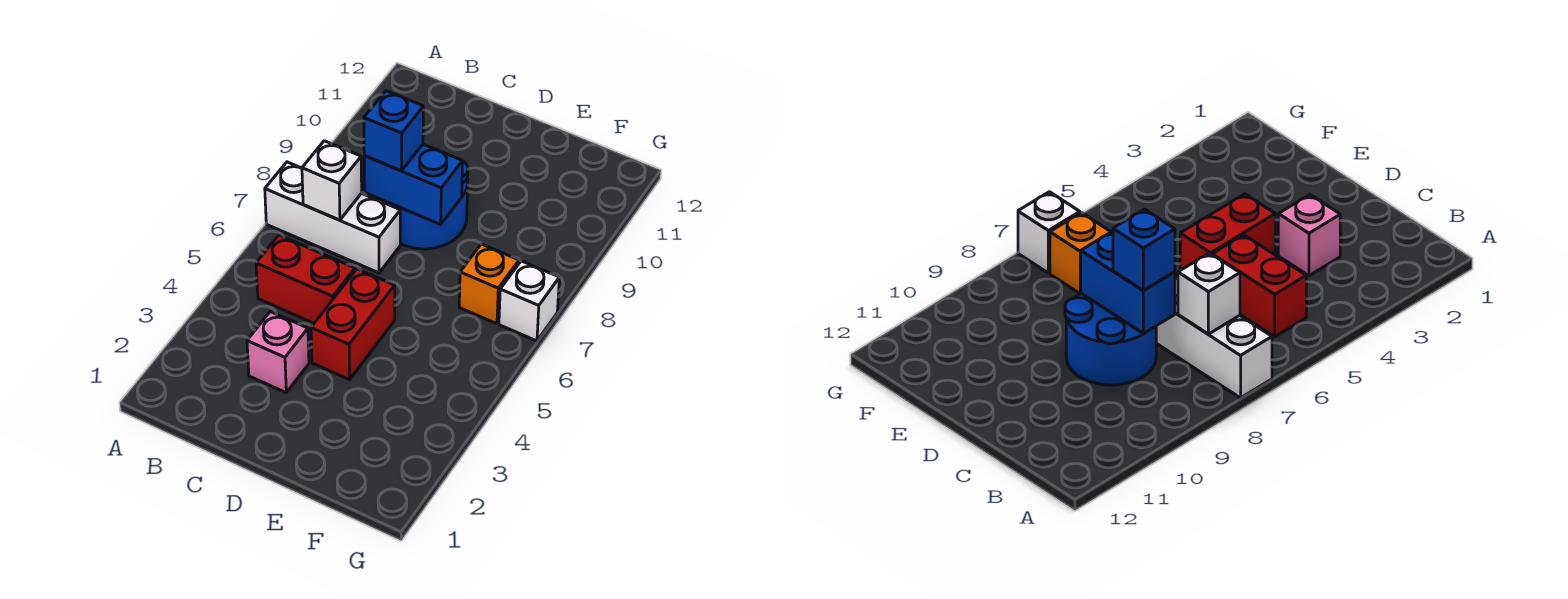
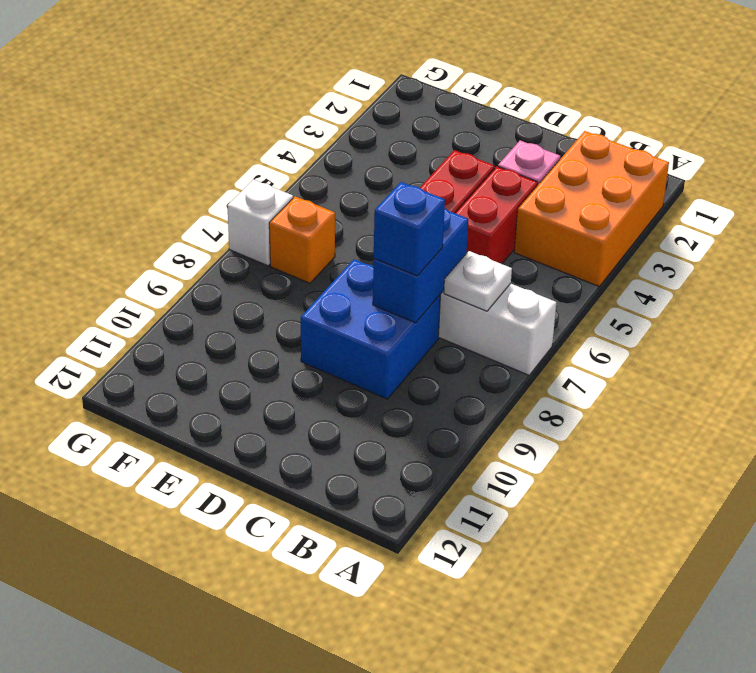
none -> orange 2x3 brick [514,131,669,287]
red 1x2 brick [256,235,355,323] -> red 1x2 brick turned to [455,166,538,264]
white 1x1 brick [302,141,362,220] -> white 1x1 plate [444,251,512,311]
blue 2x2 round brick [381,162,468,249] -> blue 2x2 brick [301,259,440,399]
blue 1x2 brick [364,144,463,224] -> blue 1x2 brick turned to [373,209,468,323]

